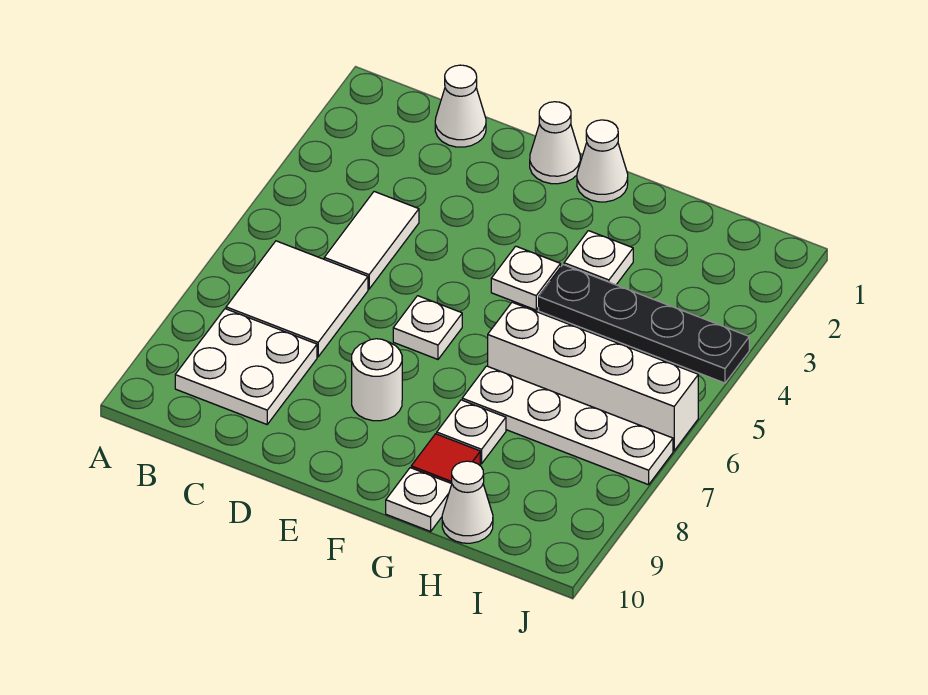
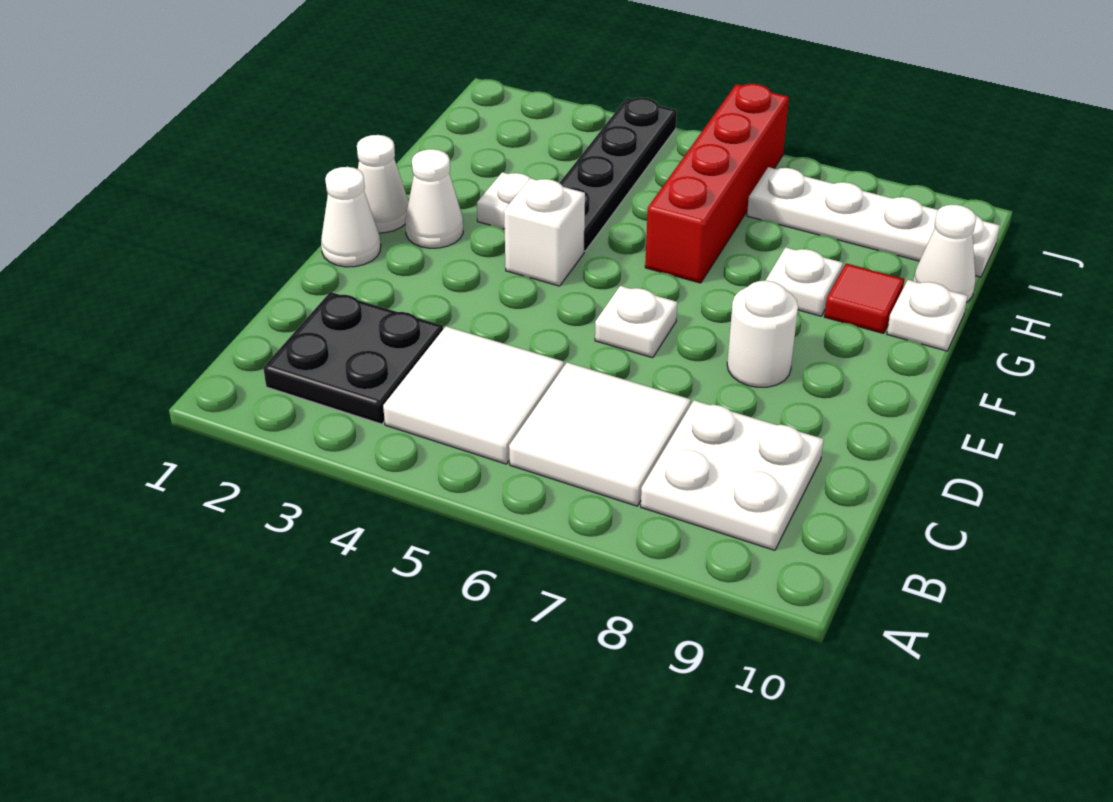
none -> black 2x2 plate [263,292,443,424]
white 1x1 cone [435,65,486,147] -> white 1x1 cone moved to [405,149,463,248]
white 1x2 tile [324,192,419,289] -> white 2x2 tile [383,326,564,464]
white 1x1 plate [491,246,561,310] -> white 1x1 brick [504,178,585,286]
white 1x4 brick [488,302,698,451] -> red 1x4 brick [645,83,789,283]
white 1x4 plate [462,366,673,485] -> white 1x4 plate turned to [747,167,1000,277]

